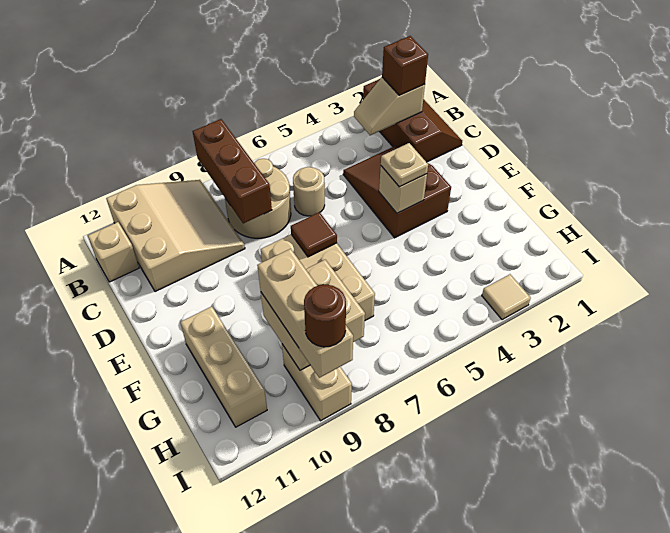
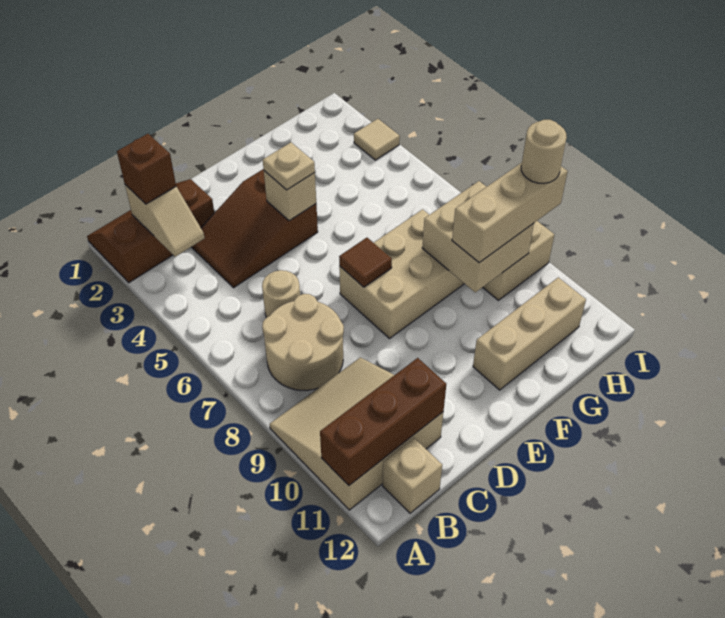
brown 1x3 brick [193,119,272,224] -> brown 1x3 brick moved to [320,358,446,485]
brown 1x1 round brick [304,285,346,347] -> tan 1x1 round brick [521,120,567,183]

